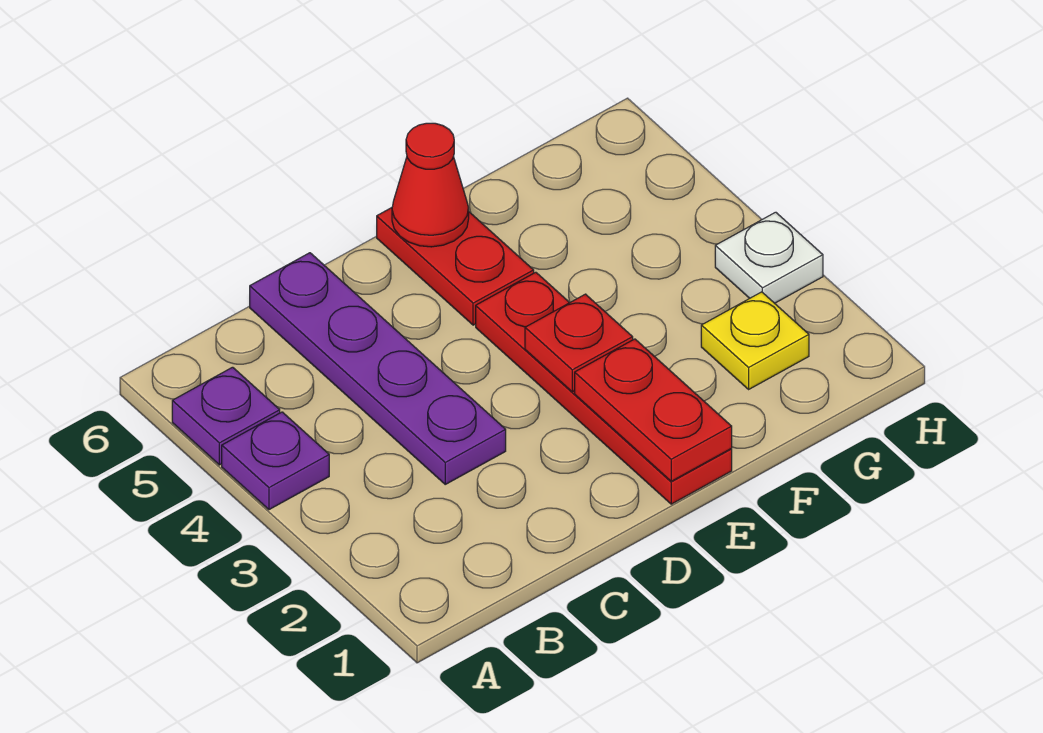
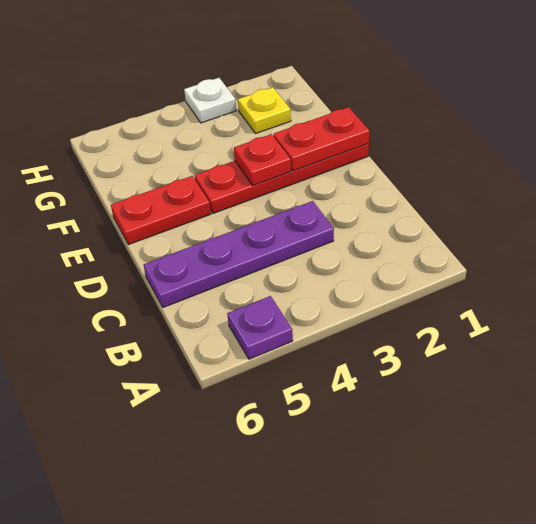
purple 1x1 plate [222,412,329,510] -> none
red 1x1 cone [392,123,469,247] -> none

